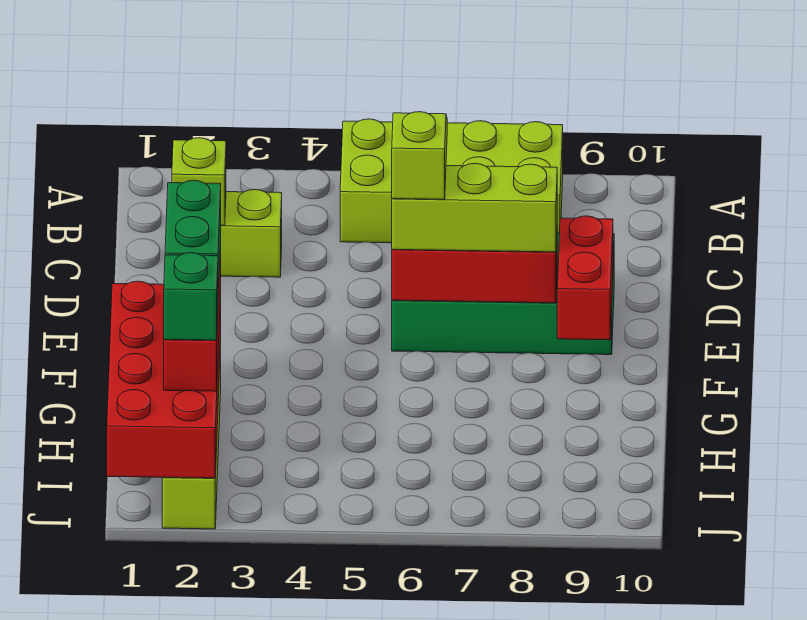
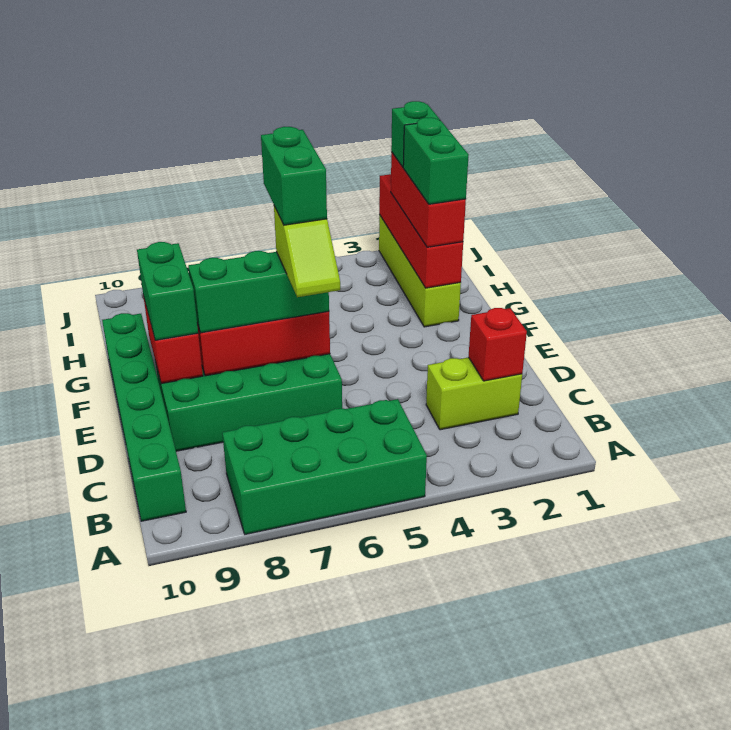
lime 2x4 brick [340,119,563,243] -> green 2x4 brick [222,399,427,534]
none -> green 1x6 brick [102,313,186,521]
lime 1x1 brick [172,138,226,226] -> red 1x1 brick [469,308,527,381]
lime 1x3 brick [392,163,557,252] -> green 1x3 brick [188,251,329,333]
none -> green 1x2 brick [261,127,327,225]
none -> green 1x2 brick [137,242,198,340]
red 2x4 brick [107,281,221,478] -> red 1x4 brick [379,174,463,288]

